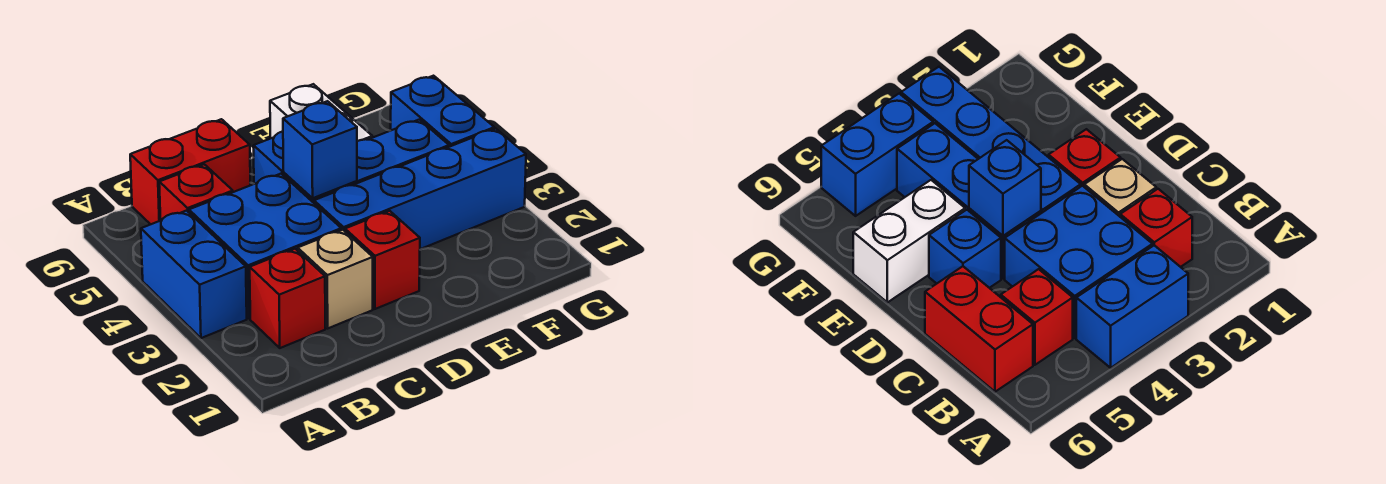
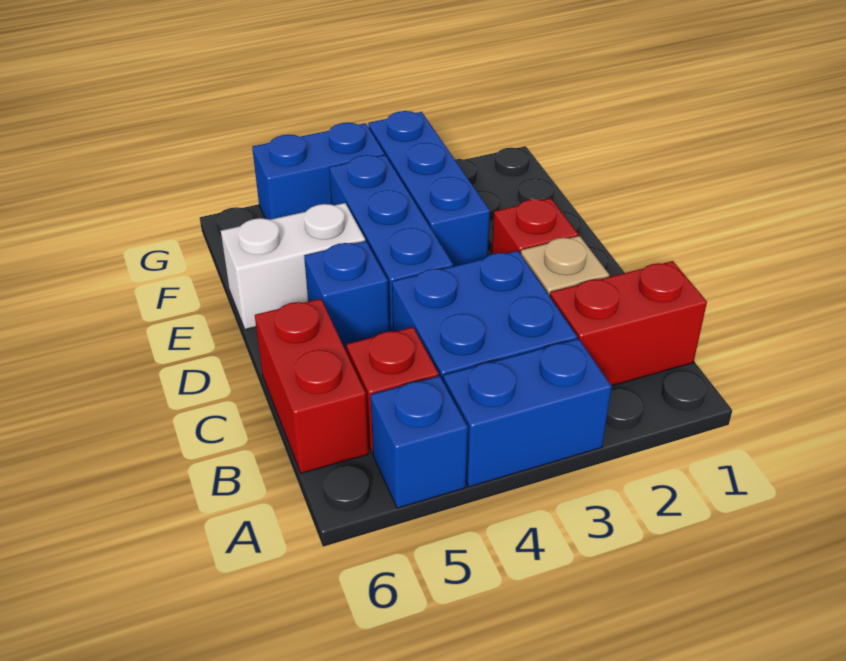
red 1x1 brick [250,249,325,348] -> red 1x2 brick [550,261,707,386]
blue 1x4 brick [314,129,526,249] -> blue 1x3 brick [368,111,490,266]
blue 1x1 brick [283,101,357,198] -> blue 1x1 brick moved to [370,376,468,508]

